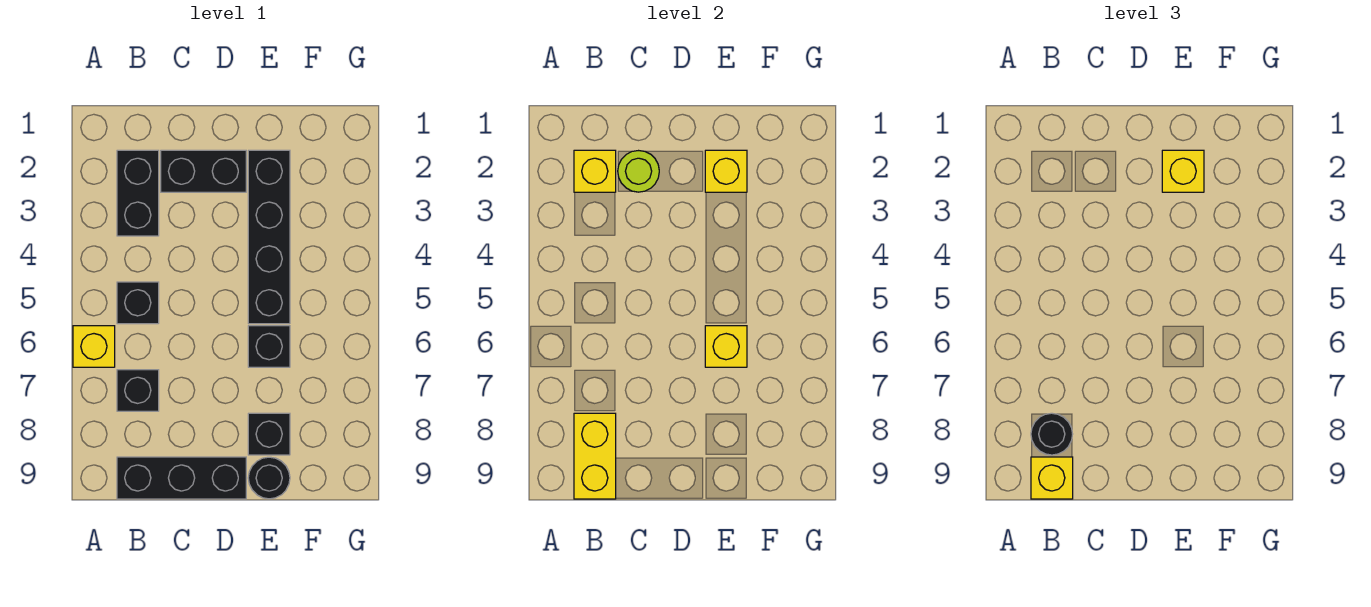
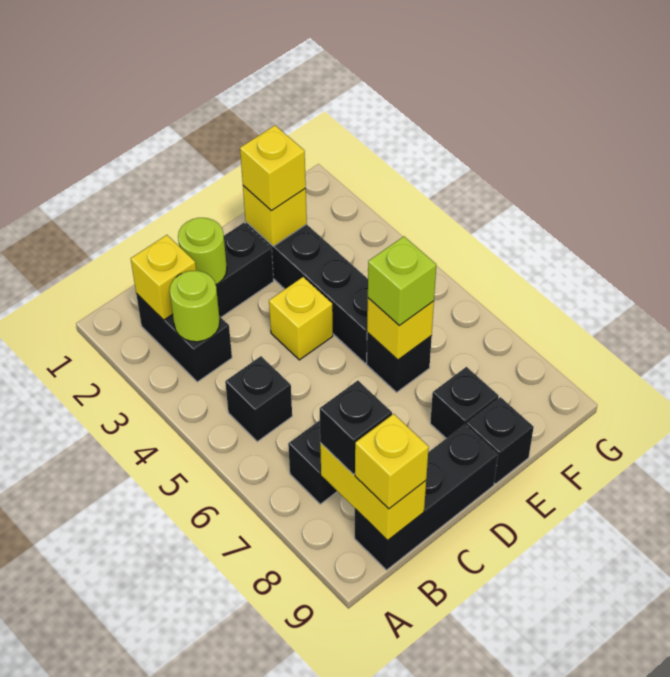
yellow 1x1 brick [73,326,115,367] -> yellow 1x1 brick moved to [269,277,333,360]
none -> lime 1x1 round brick [170,271,220,342]
black 1x1 round brick [1031,413,1073,455] -> black 1x1 brick [320,381,392,474]
none -> lime 1x1 brick [368,236,436,326]
black 1x1 round brick [248,457,290,499] -> black 1x1 brick [466,397,534,484]

